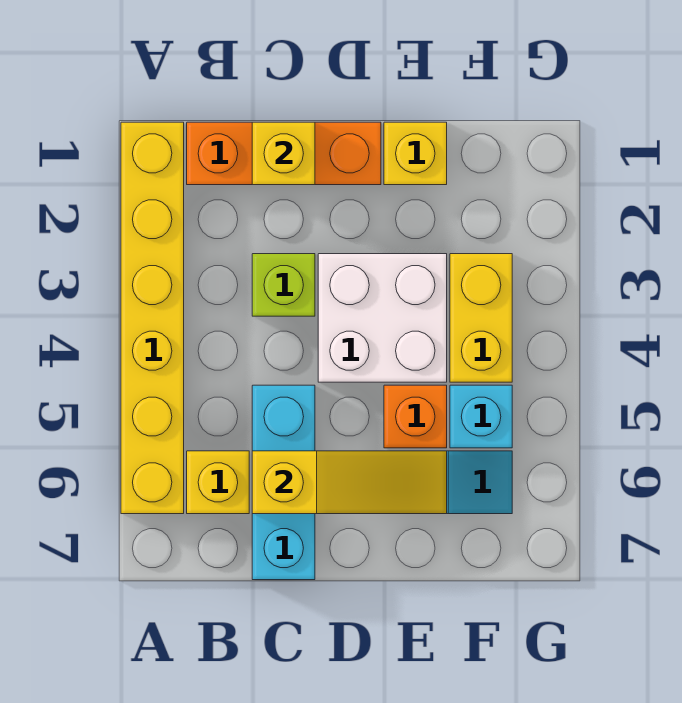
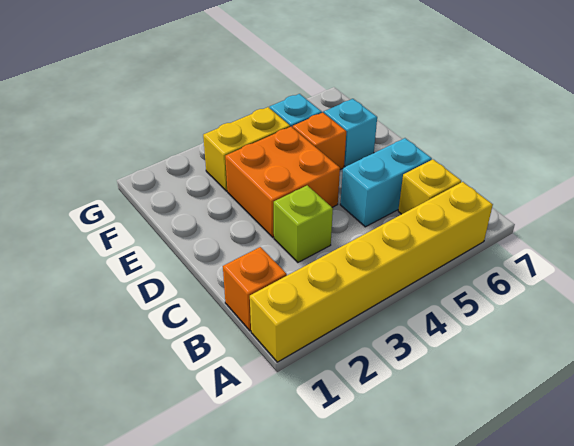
orange 1x3 brick [187,122,381,185] -> orange 1x1 brick [223,247,287,331]
yellow 1x1 brick [252,122,315,185] -> none
cyan 1x3 brick [252,385,315,580] -> cyan 1x2 brick [340,138,432,227]
yellow 1x3 slope [252,451,447,514] -> none
white 2x2 brick [318,254,447,382] -> orange 2x2 brick [225,127,340,237]
yellow 1x1 brick [384,122,447,185] -> none

